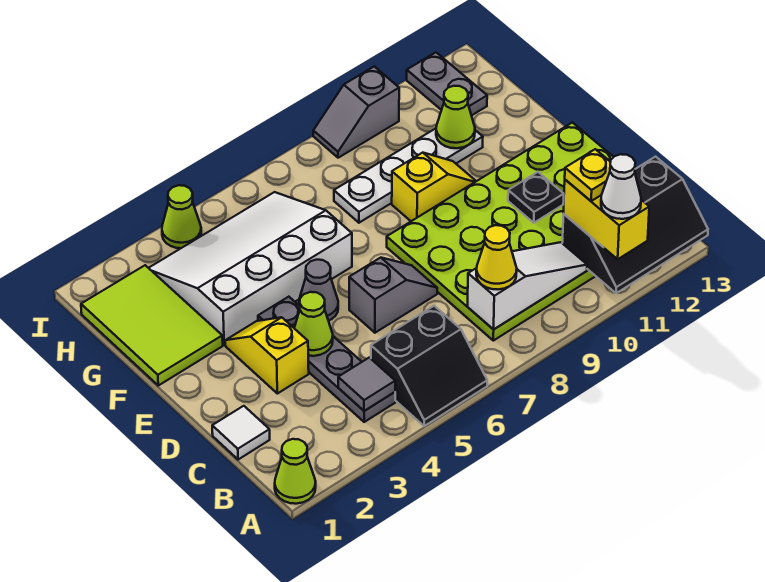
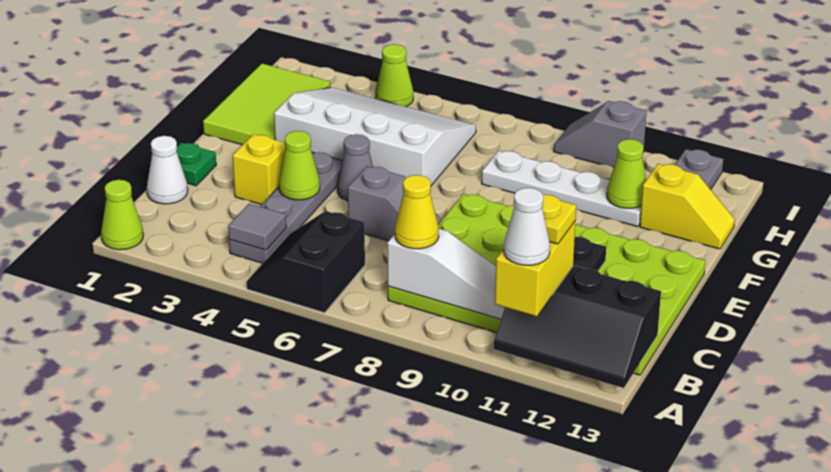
black 2x2 slope [371,306,487,426] -> black 2x2 slope turned to [247,211,365,313]
white 1x1 tile [212,406,270,460] -> white 1x1 cone [147,136,188,204]
none -> green 1x1 plate [177,143,216,186]
yellow 1x2 slope [392,153,476,221] -> yellow 1x2 slope moved to [640,164,735,249]

